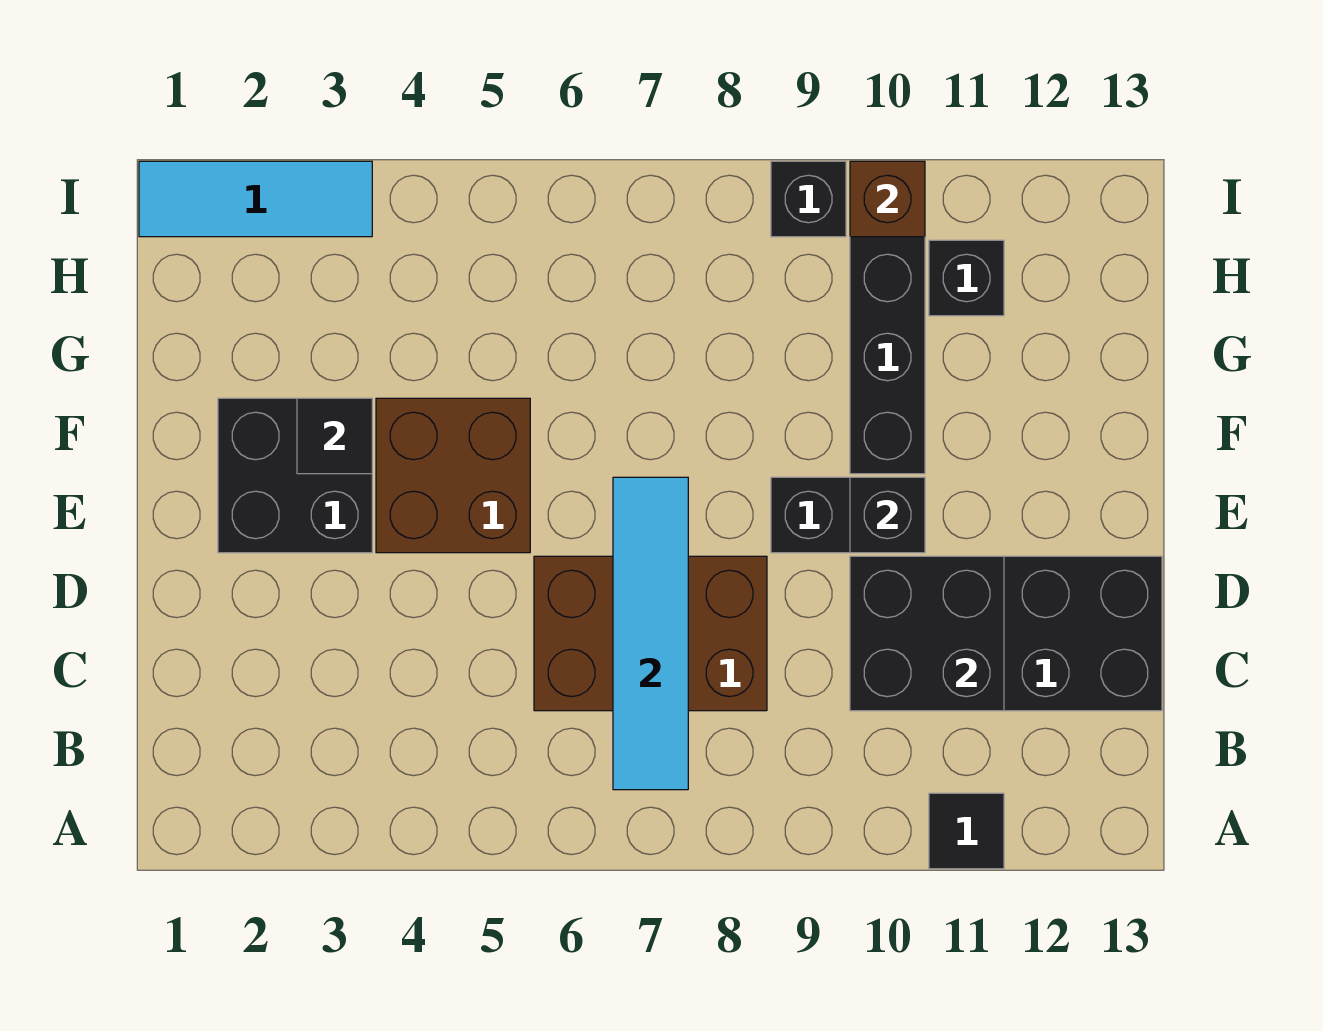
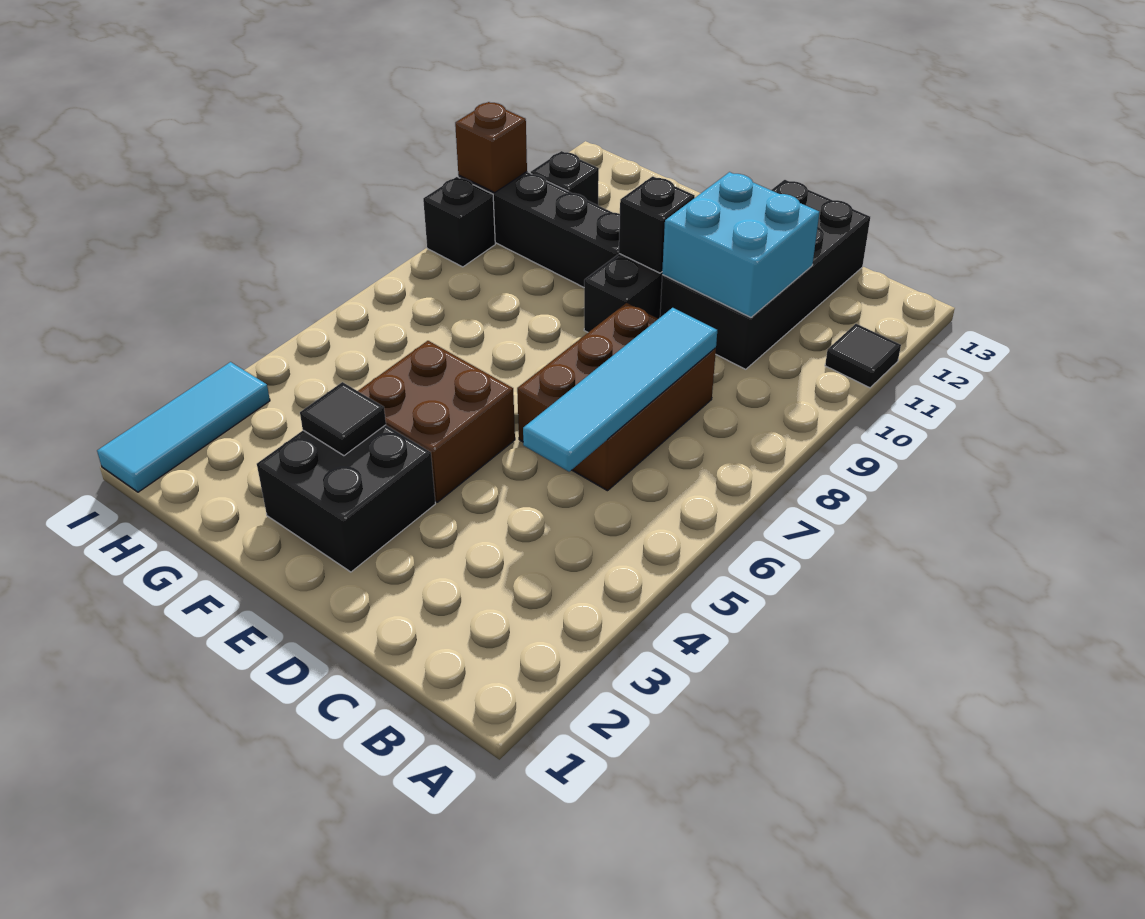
cyan 1x4 tile [613,477,688,790] -> cyan 1x4 tile turned to [523,308,717,472]
black 2x2 brick [850,556,1004,711] -> cyan 2x2 brick [662,172,819,317]

